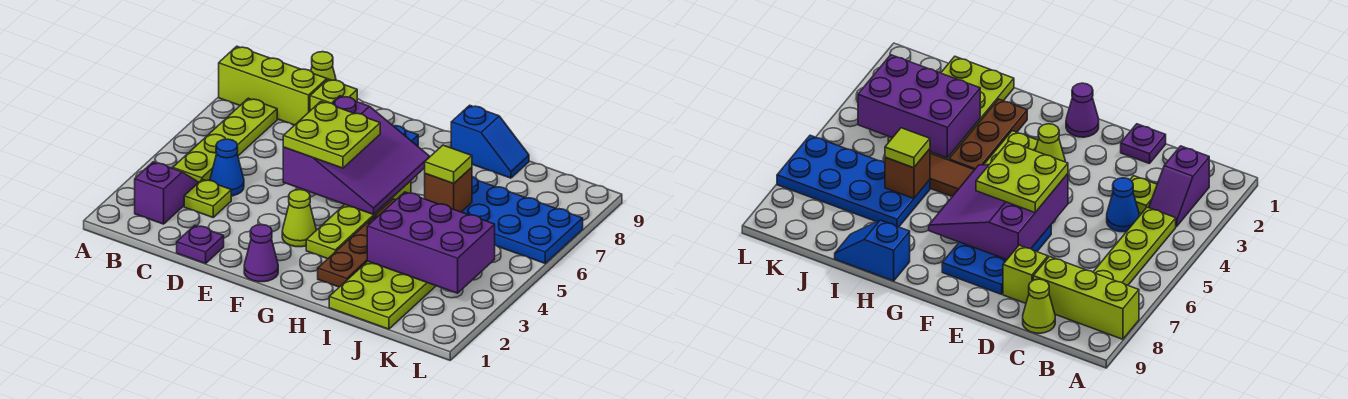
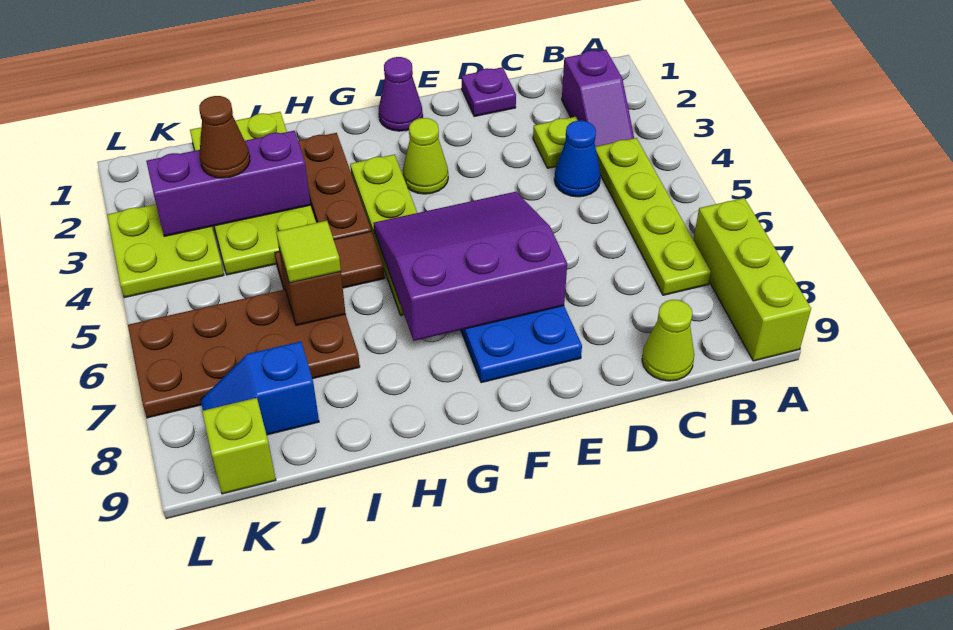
lime 1x3 brick [219,46,327,125] -> lime 1x3 brick turned to [694,198,811,361]
lime 1x1 brick [310,79,357,111] -> lime 1x1 brick moved to [202,398,276,494]
purple 3x3 slope [283,96,430,215] -> purple 3x3 slope turned to [373,192,567,341]
lime 2x2 plate [283,102,380,168] -> lime 2x2 plate moved to [107,204,224,298]
blue 1x2 slope [451,105,529,178] -> blue 1x2 slope moved to [201,342,319,435]
purple 2x3 brick [367,192,495,293] -> purple 1x3 brick [146,131,311,236]
blue 2x4 plate [462,177,583,263] -> brown 2x4 plate [128,289,360,418]
none -> brown 1x1 cone [199,96,250,178]

